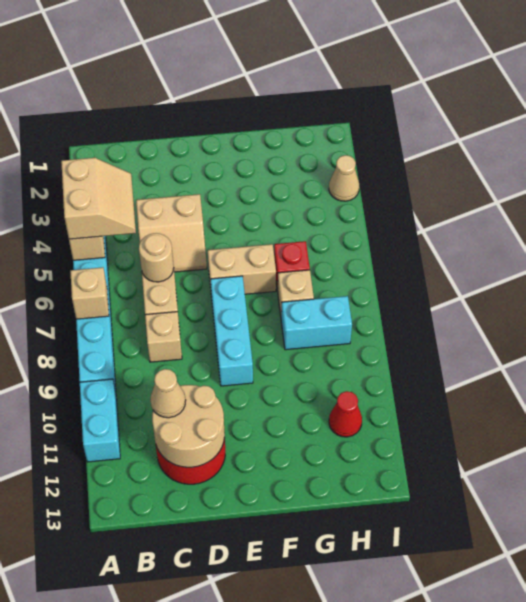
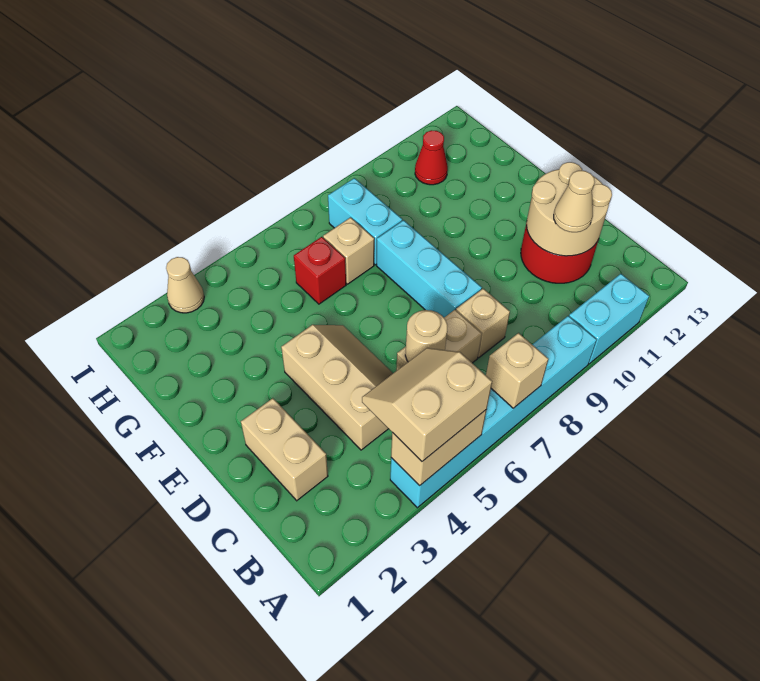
tan 2x2 slope [136,194,207,272] -> tan 2x3 slope [281,325,393,450]
tan 1x2 brick [208,244,276,294] -> tan 1x2 brick moved to [241,398,328,501]
cyan 1x3 brick [211,276,253,386] -> cyan 1x3 brick turned to [377,220,482,317]

